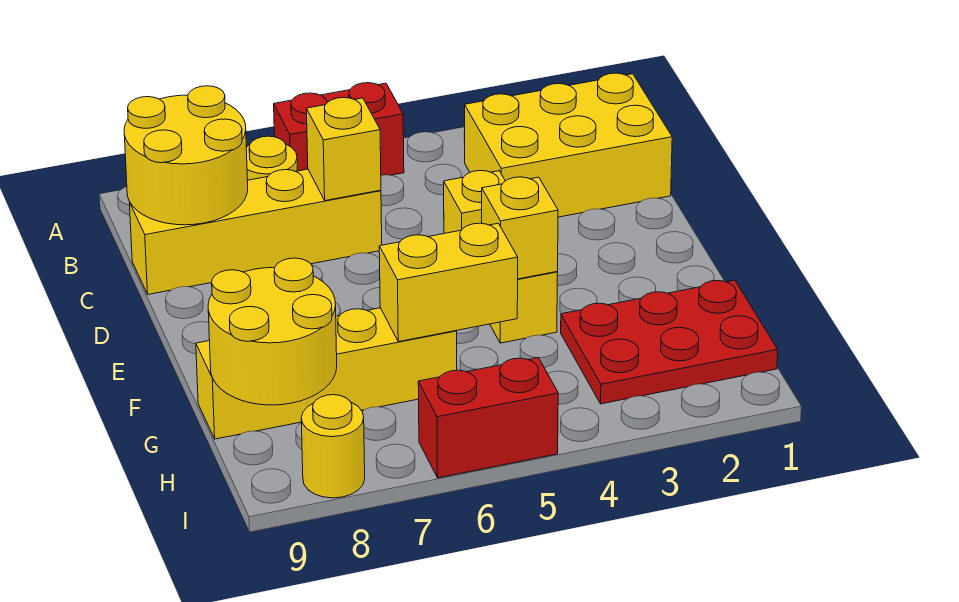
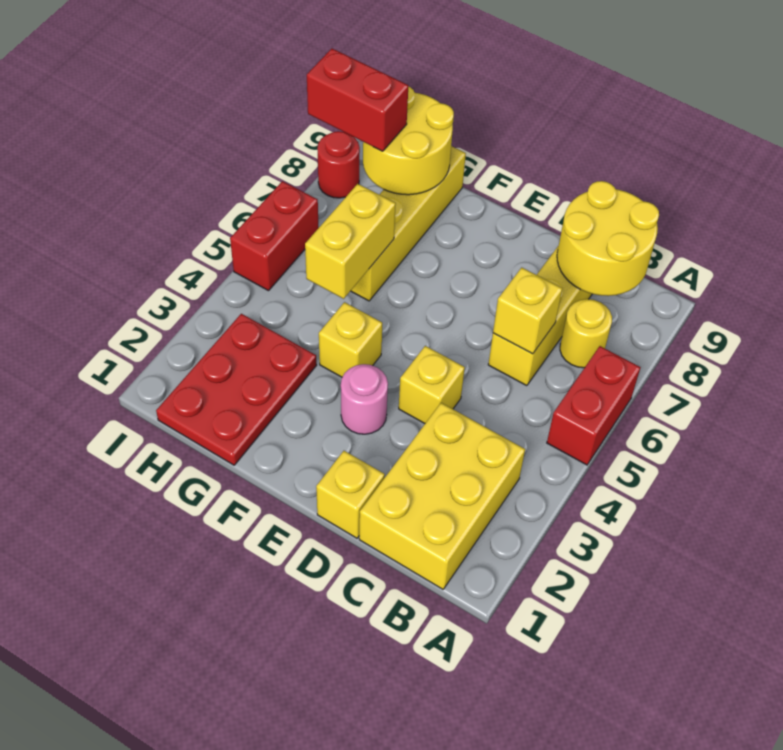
none -> pink 1x1 round brick [341,364,388,434]
yellow 1x1 brick [482,177,558,279] -> yellow 1x1 brick moved to [316,451,385,538]
none -> red 1x2 brick [307,49,408,151]
yellow 1x1 round brick [301,395,365,498] -> red 1x1 round brick [317,131,360,198]

